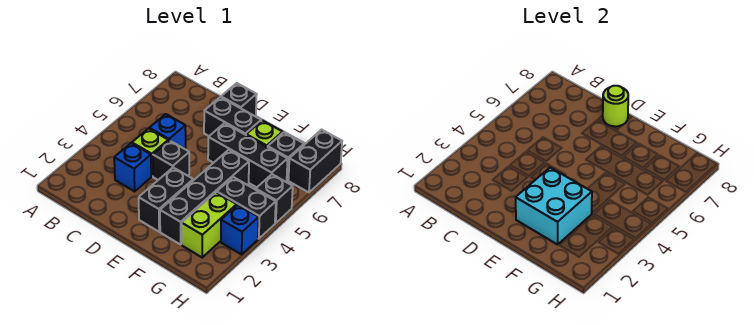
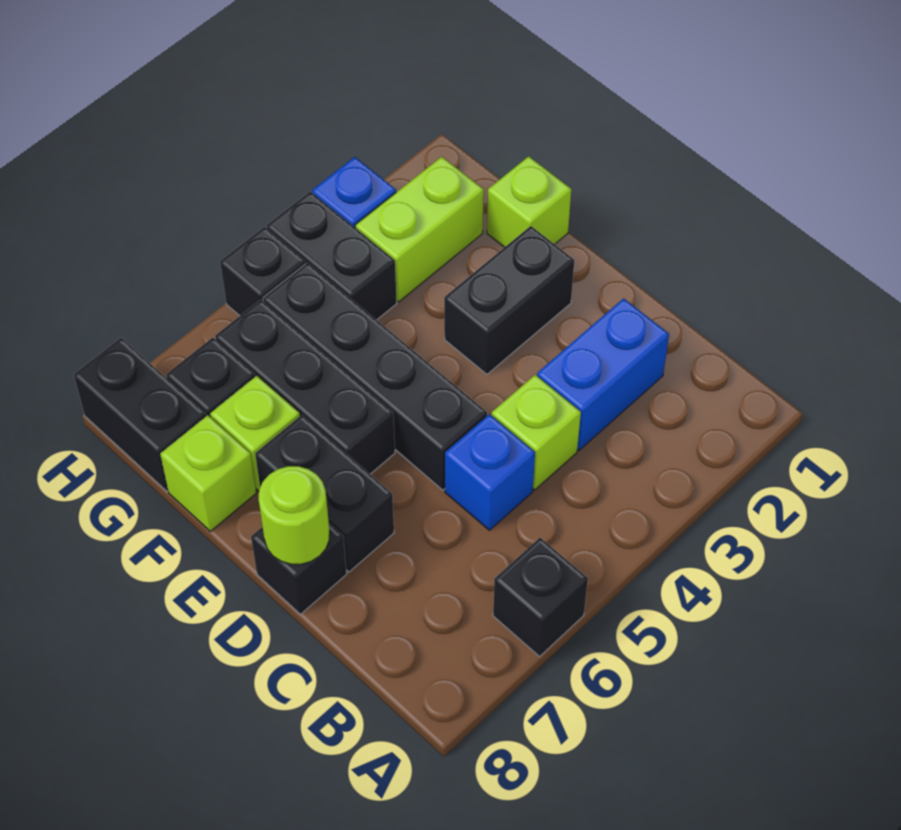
blue 1x1 brick [114,143,151,191] -> blue 1x2 brick [537,298,669,450]
black 1x1 brick [153,140,189,180] -> black 1x1 brick moved to [493,538,588,656]
cyan 2x2 brick [516,168,592,244] -> none
none -> lime 1x1 brick [487,156,571,247]
black 1x4 brick [160,150,249,244] -> black 1x4 brick turned to [263,263,487,490]
none -> lime 1x1 brick [160,415,256,531]
black 1x2 brick [288,130,342,192] -> black 1x2 brick turned to [74,338,206,491]

